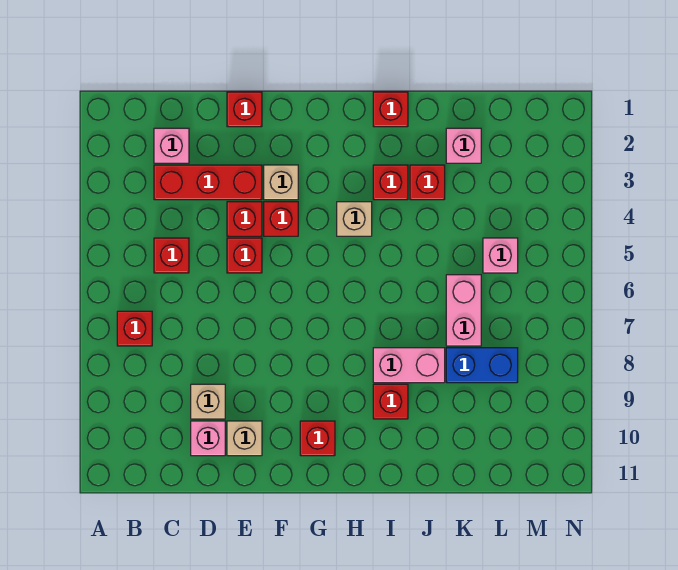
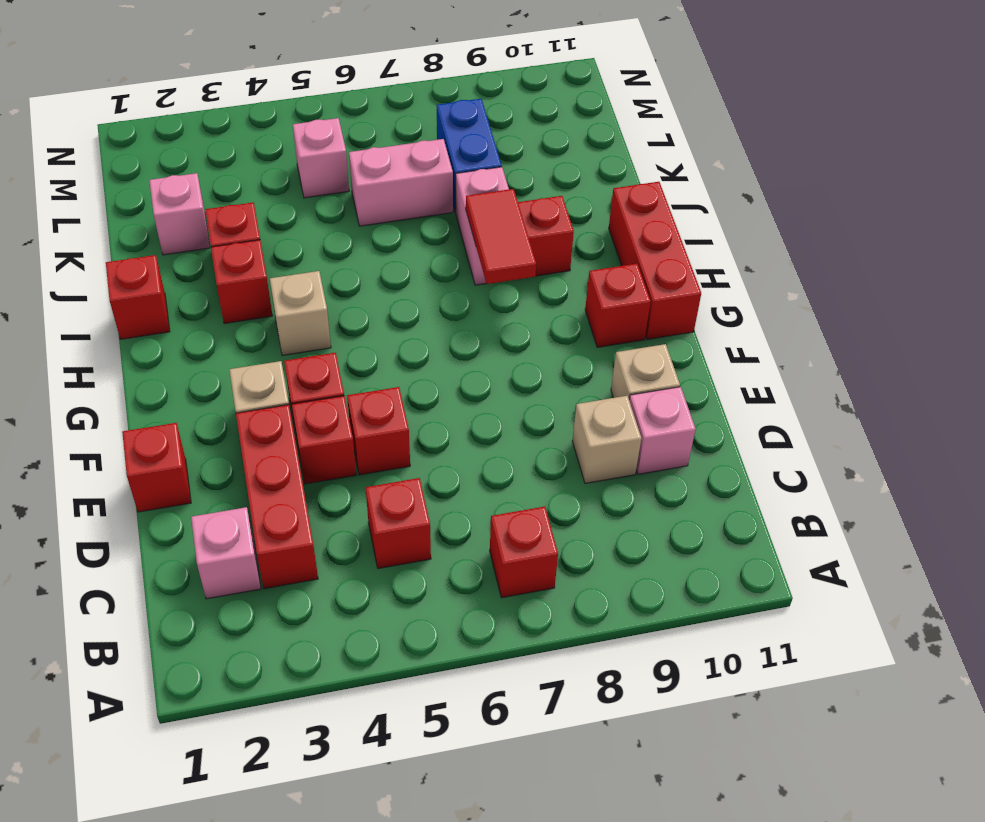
none -> red 1x3 brick [609,182,701,339]
none -> red 1x2 tile [466,189,536,284]

